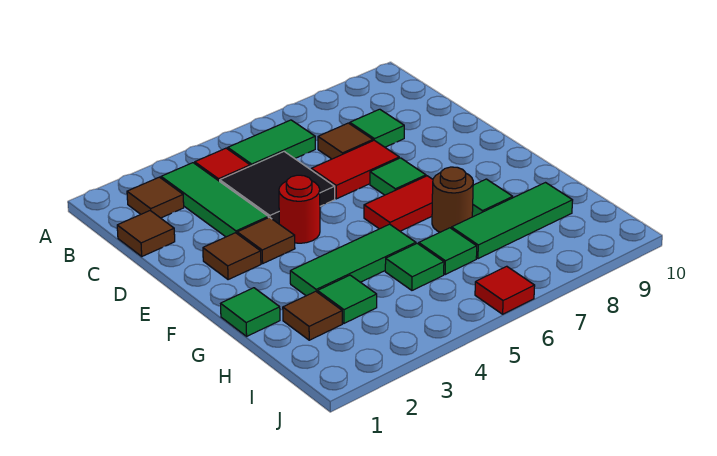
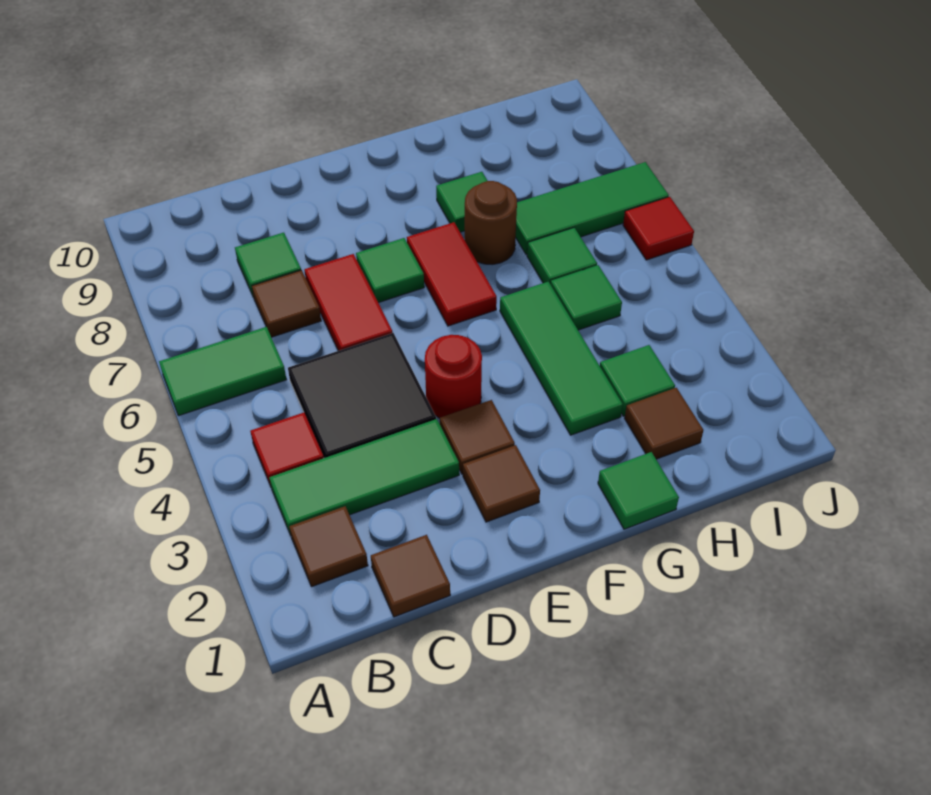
green 1x2 tile [228,120,315,166] -> green 1x2 tile turned to [159,327,286,416]
green 1x3 tile [452,183,573,259] -> green 1x3 tile turned to [516,162,669,255]

